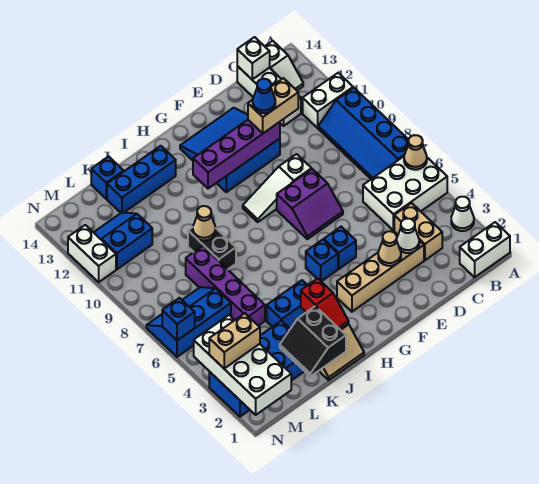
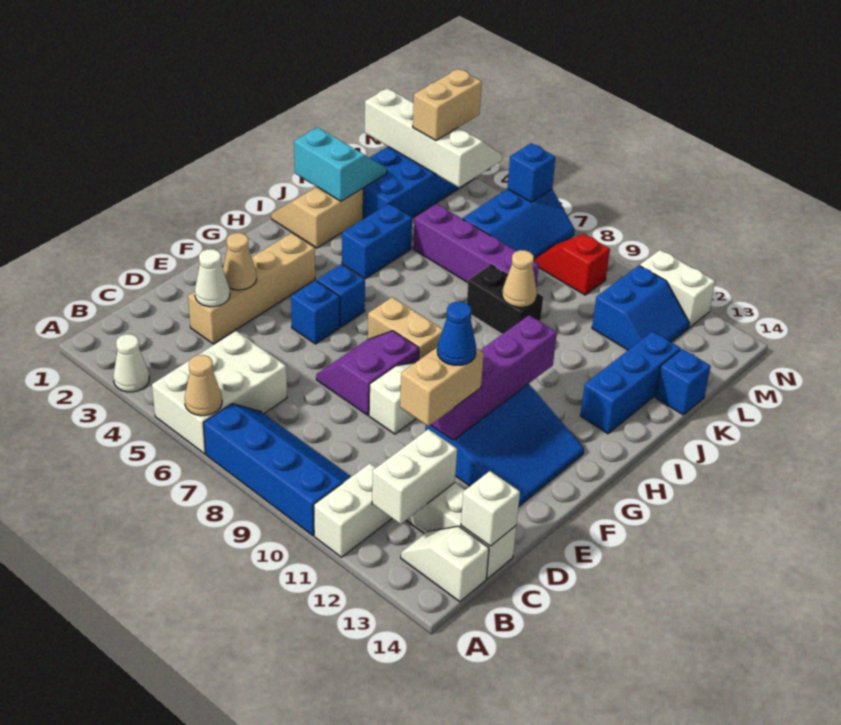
white 1x2 brick [460,222,510,277] -> white 1x2 brick moved to [372,429,457,524]
tan 1x2 brick [394,203,442,260] -> tan 1x2 brick moved to [368,297,443,360]
red 1x2 slope [301,279,349,329] -> red 1x2 slope moved to [534,234,610,295]
black 2x2 slope [280,306,346,376] -> cyan 2x2 slope [294,128,387,201]
white 2x4 brick [194,315,291,415] -> white 2x4 slope [365,89,502,187]

